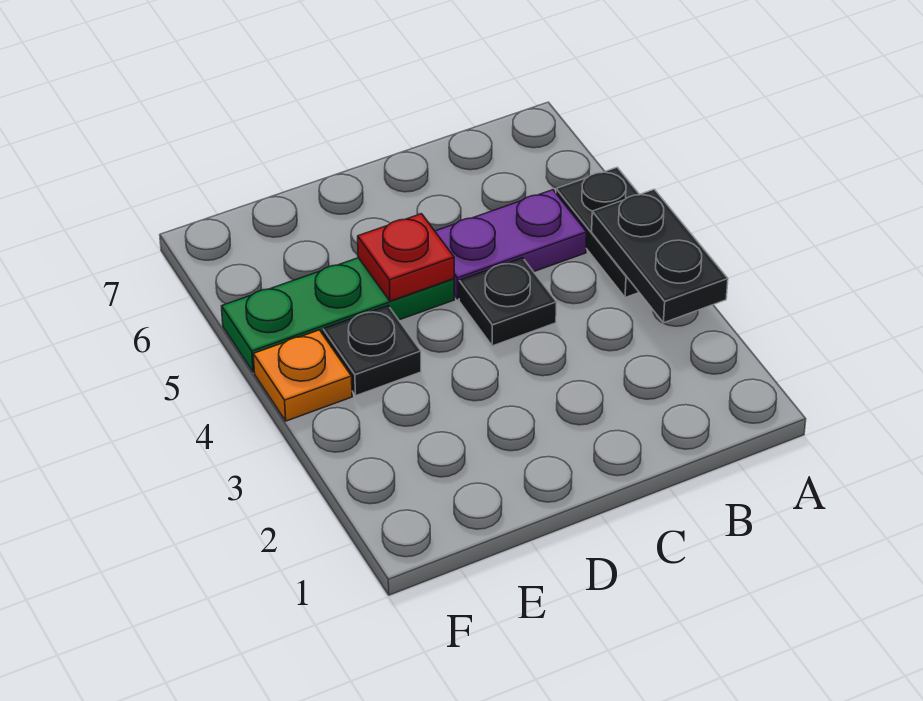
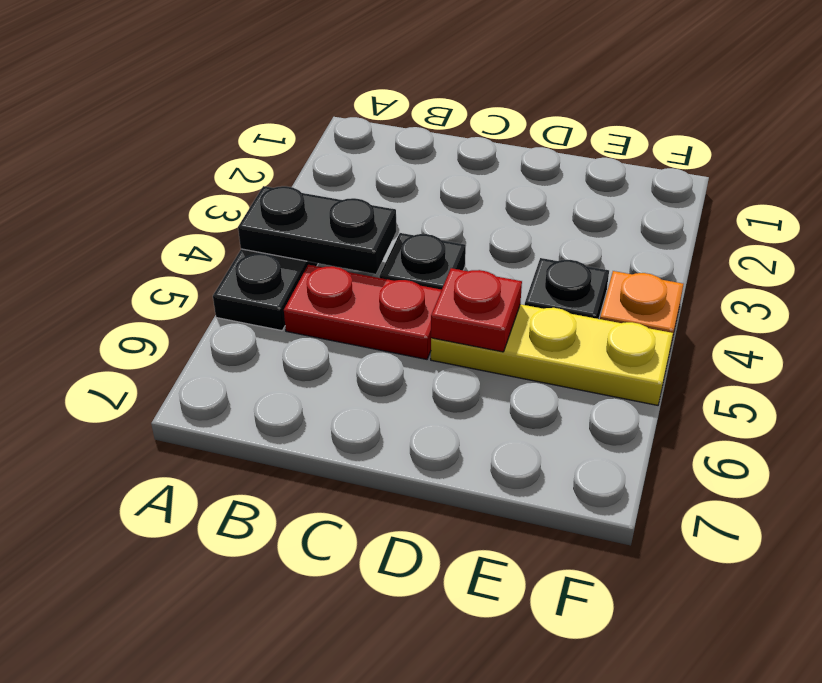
black 1x2 plate [592,189,728,323] -> black 1x2 plate turned to [238,186,396,274]
purple 1x2 plate [435,190,587,299] -> red 1x2 plate [284,265,441,359]
green 1x3 plate [222,258,454,372] -> yellow 1x3 plate [431,304,673,405]

